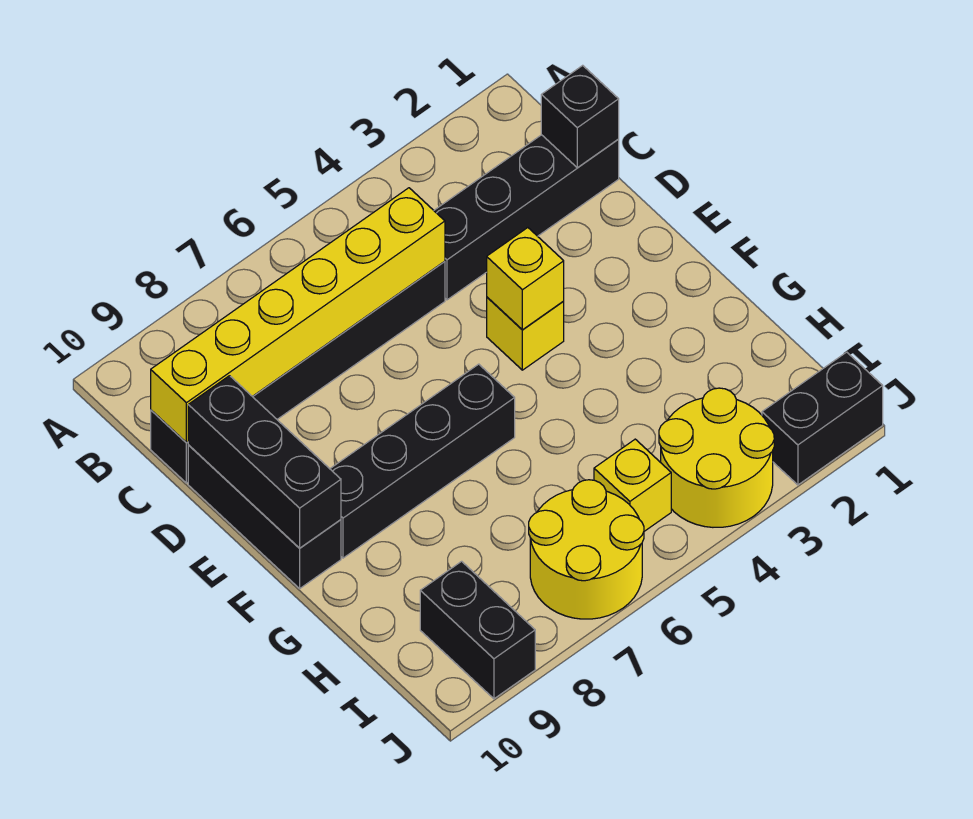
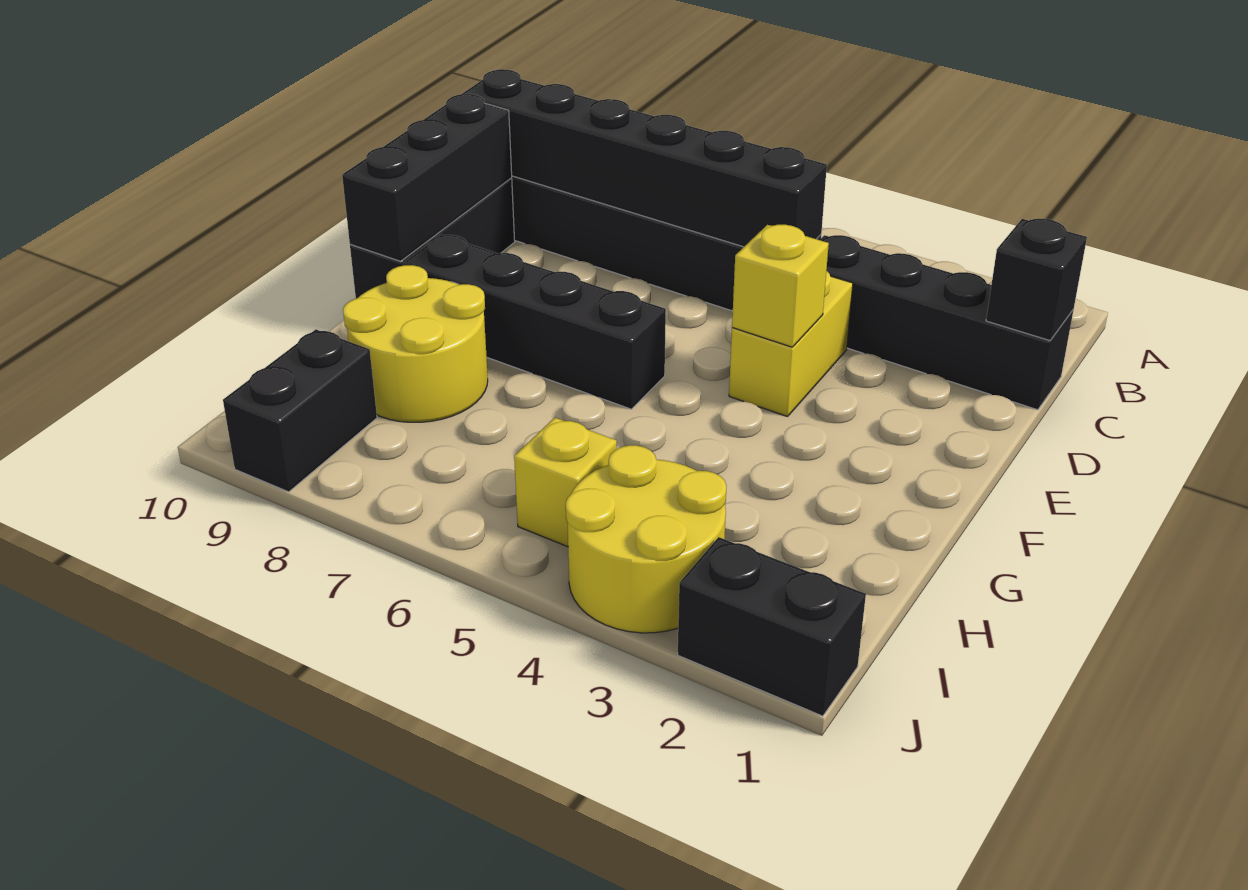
yellow 1x6 brick [151,188,445,443] -> black 1x6 brick [462,69,827,247]
yellow 1x1 brick [487,297,564,370] -> yellow 1x2 brick [729,271,853,417]
yellow 2x2 round brick [529,480,644,619] -> yellow 2x2 round brick moved to [343,265,488,422]

